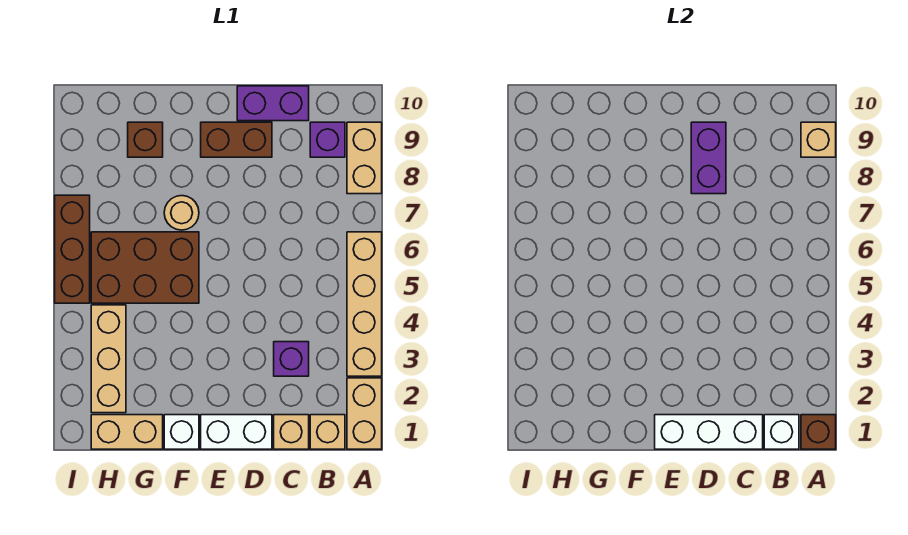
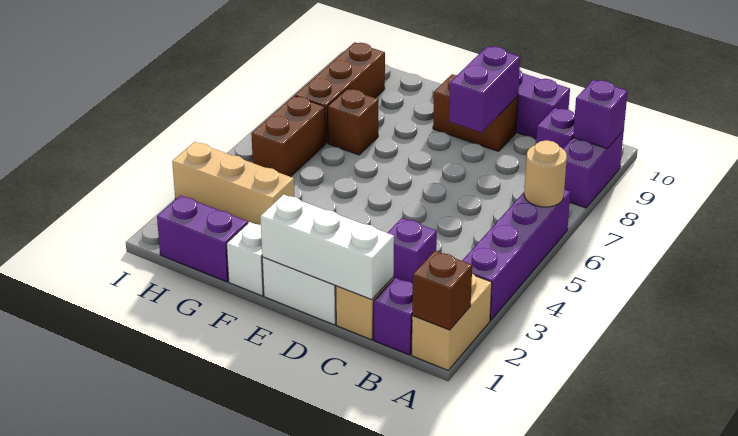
tan 1x4 brick [347,232,382,376] -> purple 1x4 brick [462,189,570,320]
tan 1x2 brick [347,122,382,194] -> purple 1x2 brick [563,131,624,208]
tan 1x1 brick [801,122,836,157] -> purple 1x1 brick [573,80,628,149]
tan 1x1 brick [310,415,345,449] -> purple 1x1 brick [374,278,413,355]
white 1x1 brick [764,415,799,449] -> none
brown 2x3 brick [91,232,199,303] -> brown 1x2 brick [251,96,326,177]
tan 1x1 round brick [164,196,199,230] -> tan 1x1 round brick moved to [524,140,567,207]
tan 1x2 brick [91,415,163,449] -> purple 1x2 brick [157,196,248,282]
brown 1x1 brick [128,122,163,157] -> brown 1x1 brick moved to [328,89,379,155]
tan 1x3 brick [91,305,126,413] -> tan 1x3 brick turned to [172,142,294,225]
brown 1x3 brick [55,195,90,303] -> brown 1x3 brick moved to [295,42,385,143]

